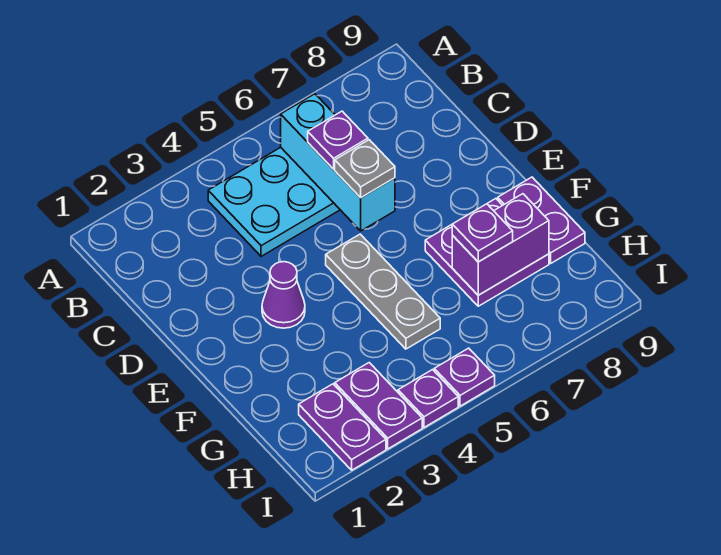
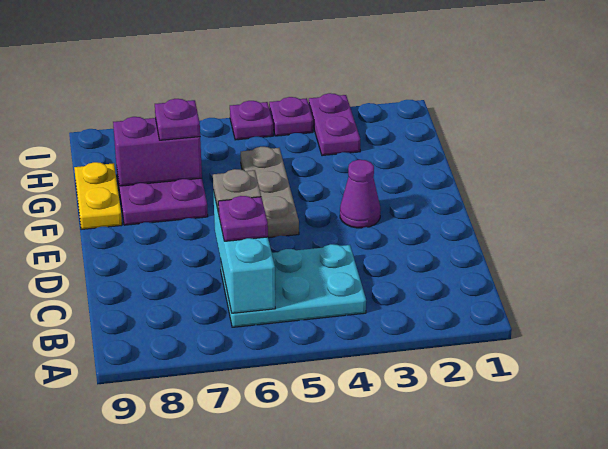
purple 1x2 plate [498,177,585,263] -> yellow 1x2 plate [74,162,122,230]
purple 1x2 plate [299,384,386,470] -> none

